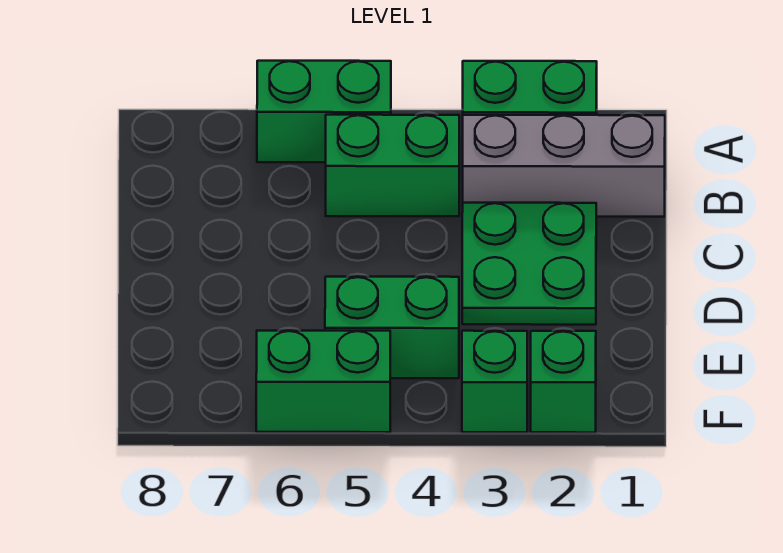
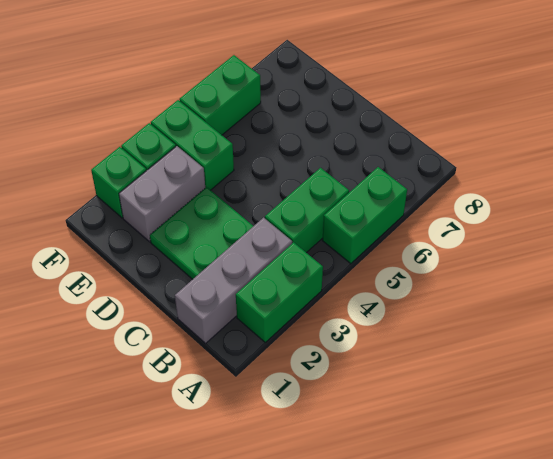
none -> grey 1x2 brick [119,146,205,242]
green 1x2 brick [325,277,459,378] -> green 1x2 brick turned to [151,100,234,190]

